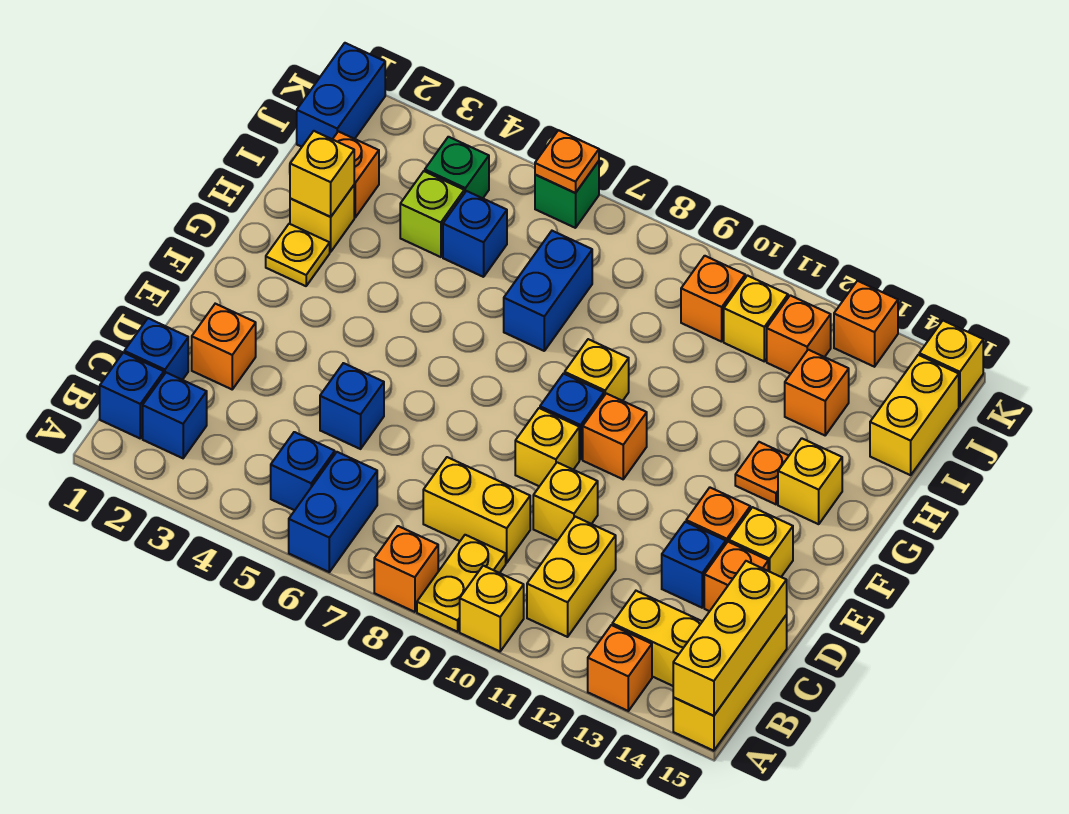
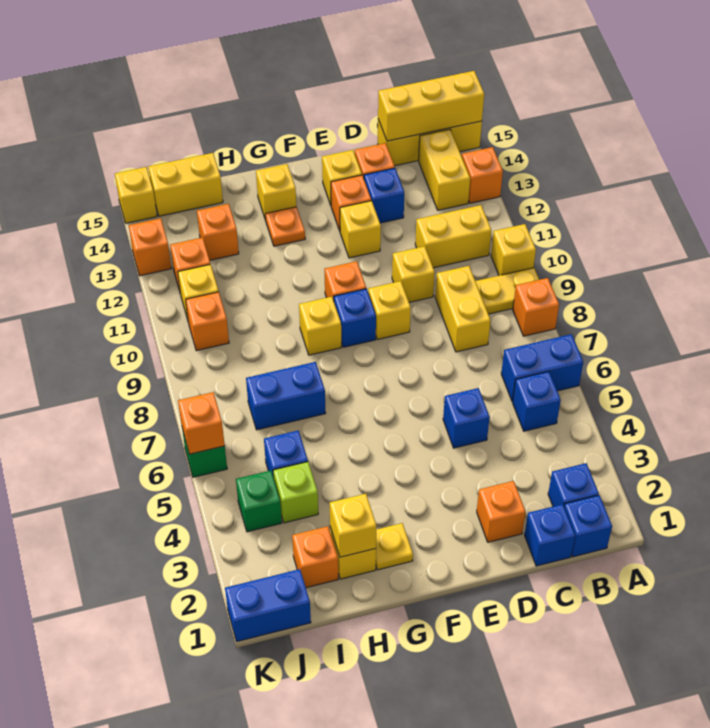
none -> yellow 1x1 brick [340,201,381,258]
orange 1x1 plate [535,130,599,193] -> orange 1x1 brick [178,392,225,454]

